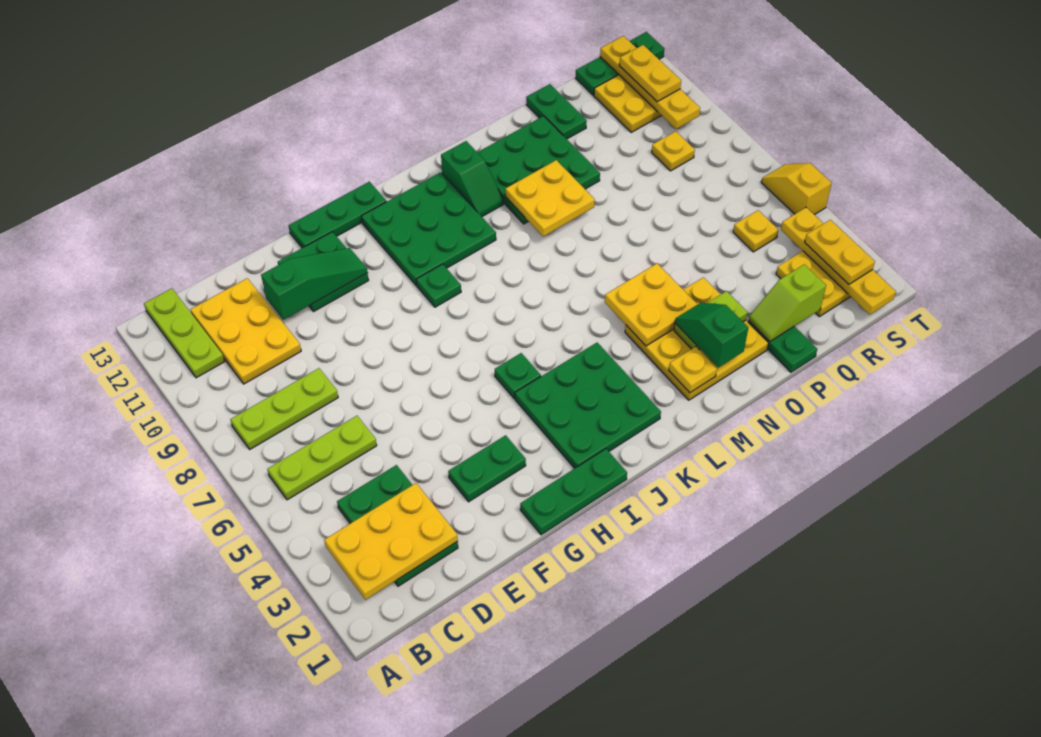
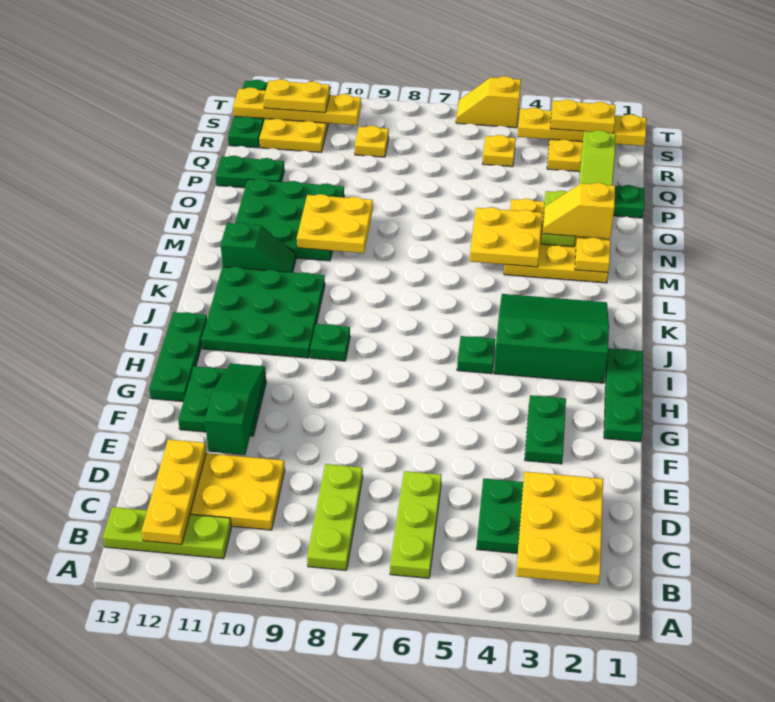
none -> yellow 1x3 plate [142,439,206,545]
green 3x3 plate [515,343,661,468] -> green 3x3 slope [494,294,609,383]
green 1x2 slope [675,303,748,367] -> yellow 1x2 slope [542,183,615,239]

